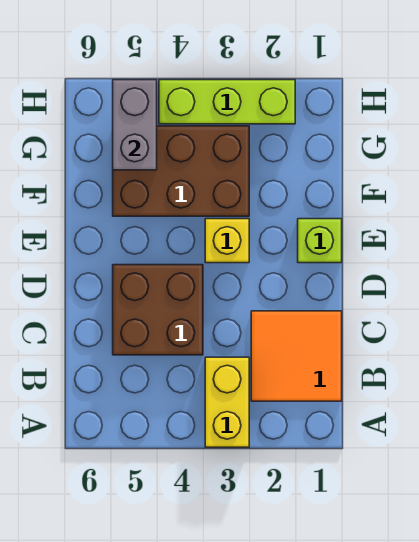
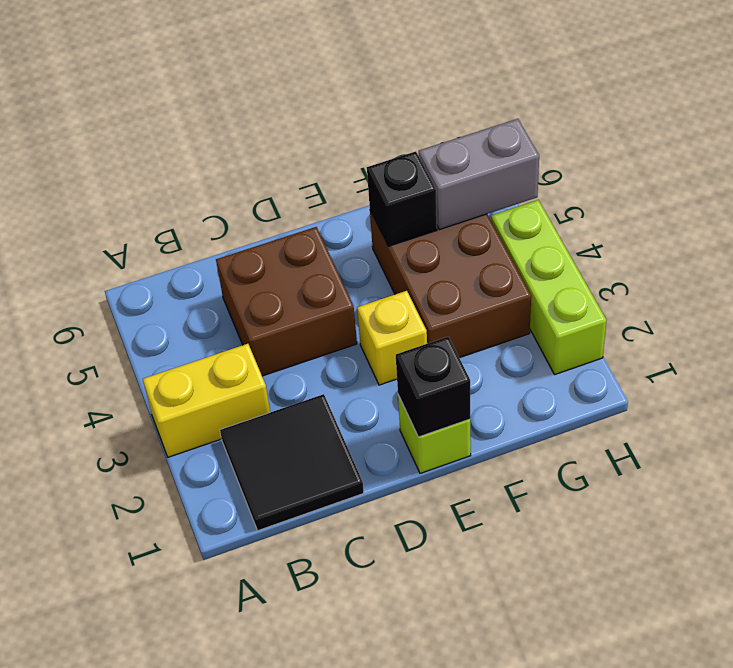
orange 2x2 tile [251,311,342,401] -> black 2x2 tile [220,394,364,531]
none -> black 1x1 brick [396,337,470,437]
none -> black 1x1 brick [367,152,437,246]

